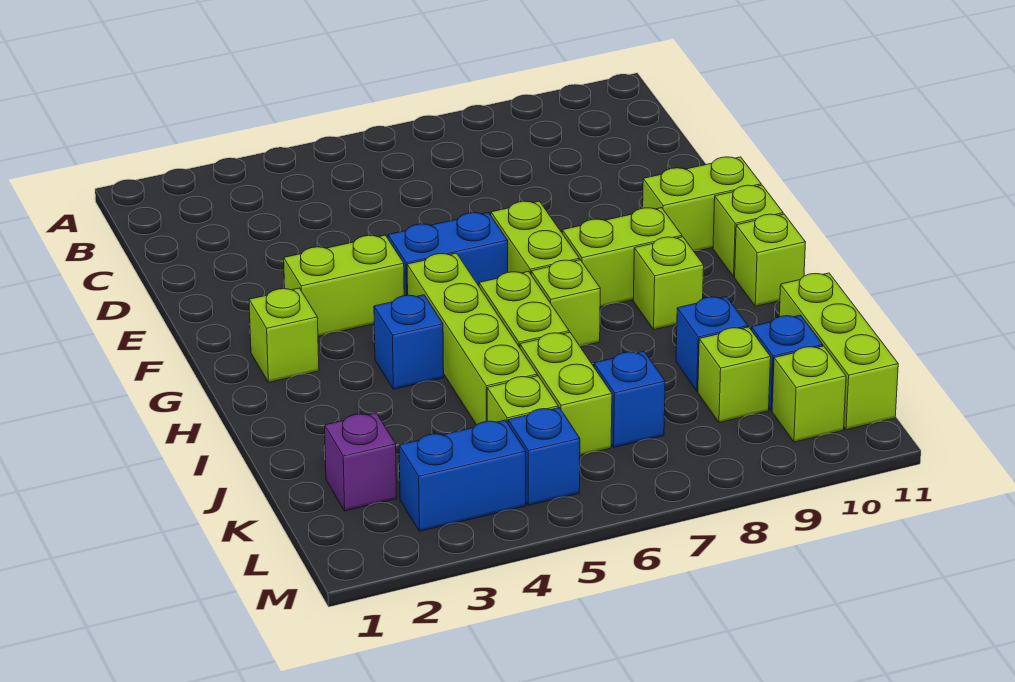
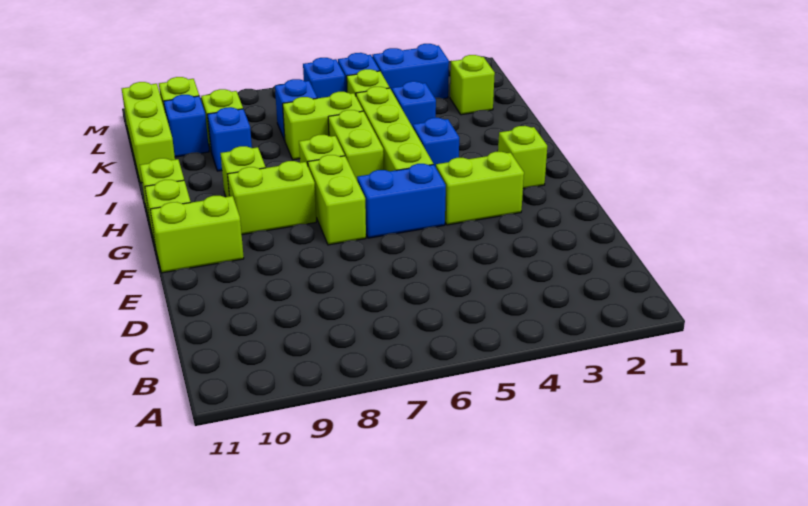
none -> blue 1x1 brick [392,81,436,127]
lime 1x2 brick [520,332,612,455] -> lime 1x2 brick turned to [283,92,363,160]
purple 1x1 brick [325,413,397,511] -> lime 1x1 brick [450,55,495,115]
none -> blue 1x1 brick [303,58,345,98]

